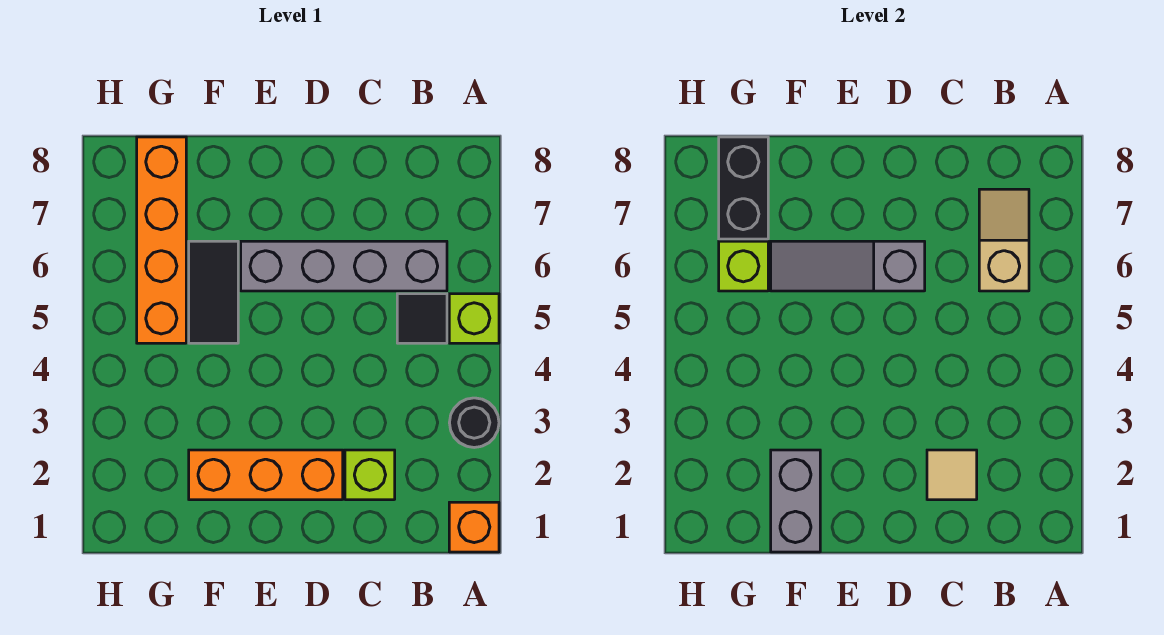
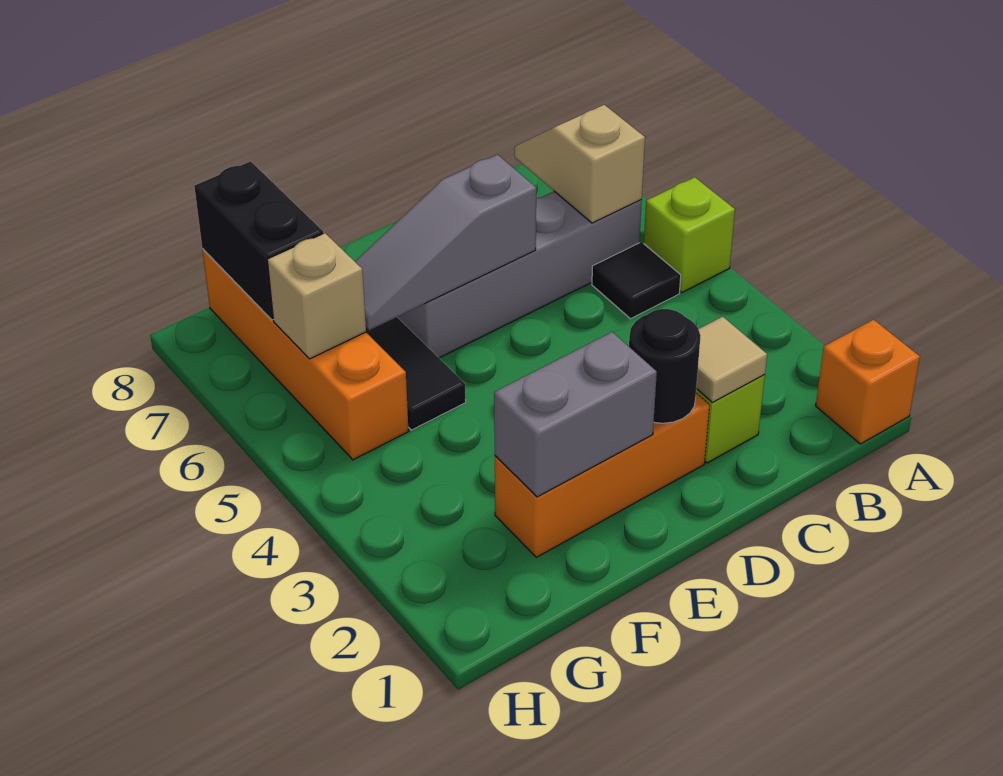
black 1x1 round brick [449,398,499,448] -> black 1x1 round brick moved to [629,309,701,423]
grey 1x2 brick [771,450,820,552] -> grey 1x2 brick turned to [494,332,657,497]
lime 1x1 brick [719,241,768,291] -> tan 1x1 brick [267,233,366,359]

